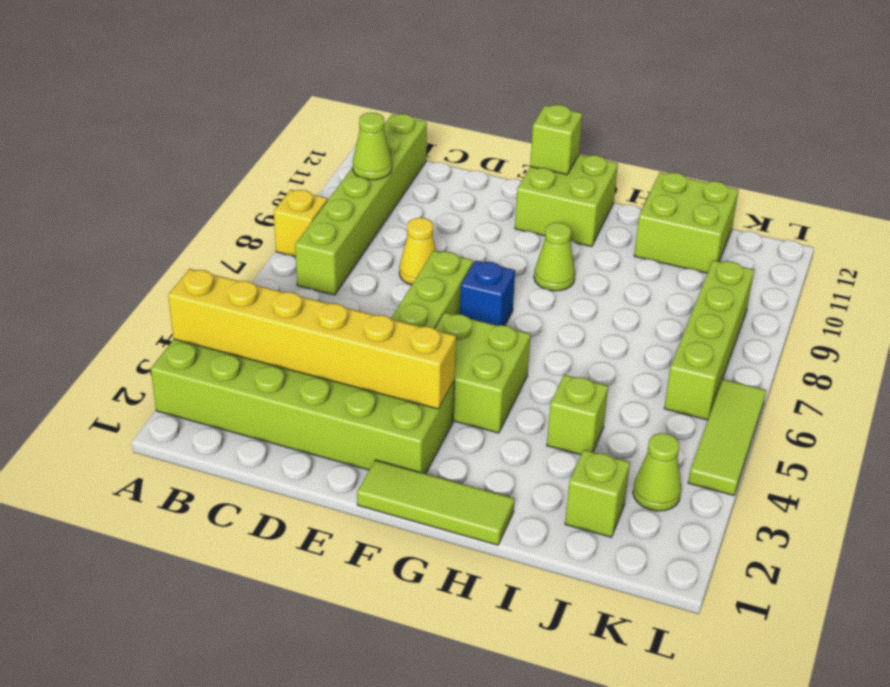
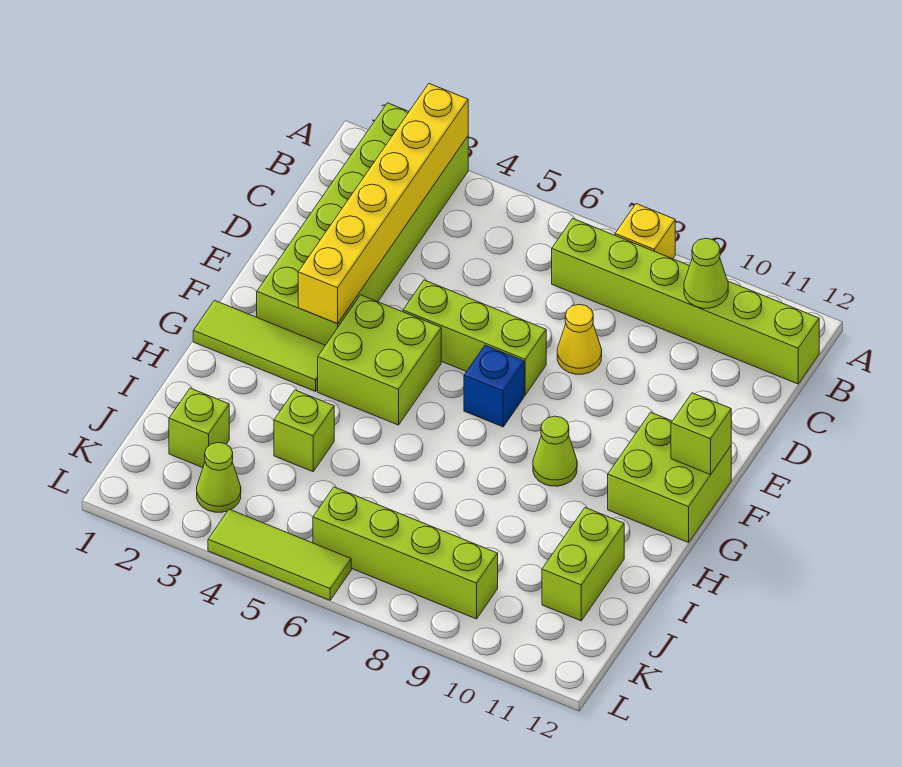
lime 1x3 tile [357,460,514,545] -> lime 1x3 tile turned to [193,300,325,391]
lime 2x2 brick [634,173,738,273] -> lime 1x2 brick [542,508,624,621]

